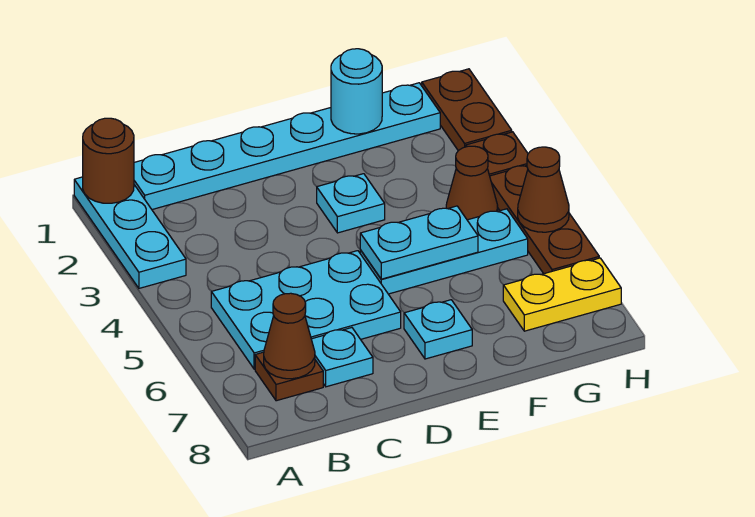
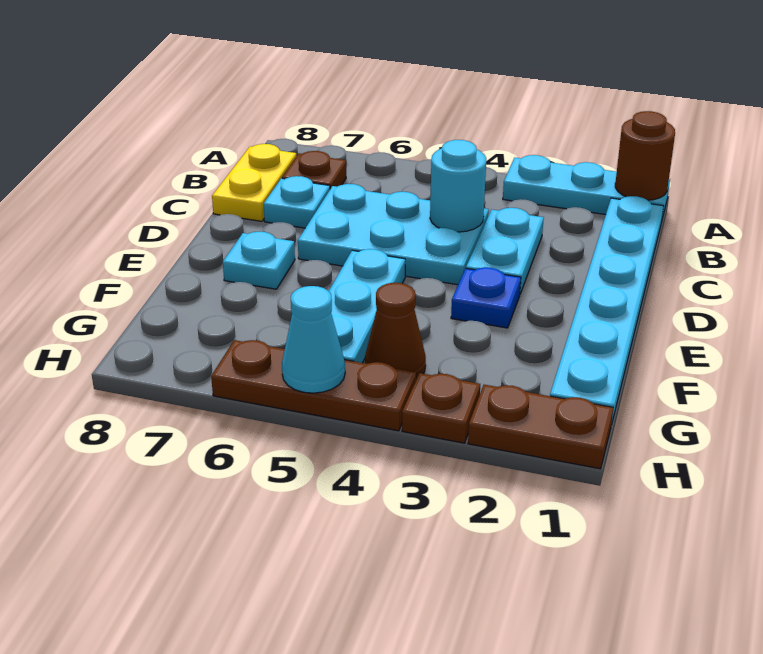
cyan 2x3 plate [211,251,401,369] -> cyan 2x3 plate turned to [298,184,489,285]
brown 1x1 cone [264,293,315,379] -> none
cyan 1x1 plate [317,174,385,233] -> blue 1x1 plate [451,267,521,328]
cyan 1x2 plate [360,206,478,279] -> cyan 1x2 plate moved to [466,208,544,294]
cyan 1x1 round brick [331,49,382,134] -> cyan 1x1 round brick moved to [430,140,486,232]
yellow 1x2 plate [503,258,621,331] -> yellow 1x2 plate moved to [212,144,297,221]
brown 1x1 cone [518,147,569,232] -> cyan 1x1 cone [282,286,345,393]

